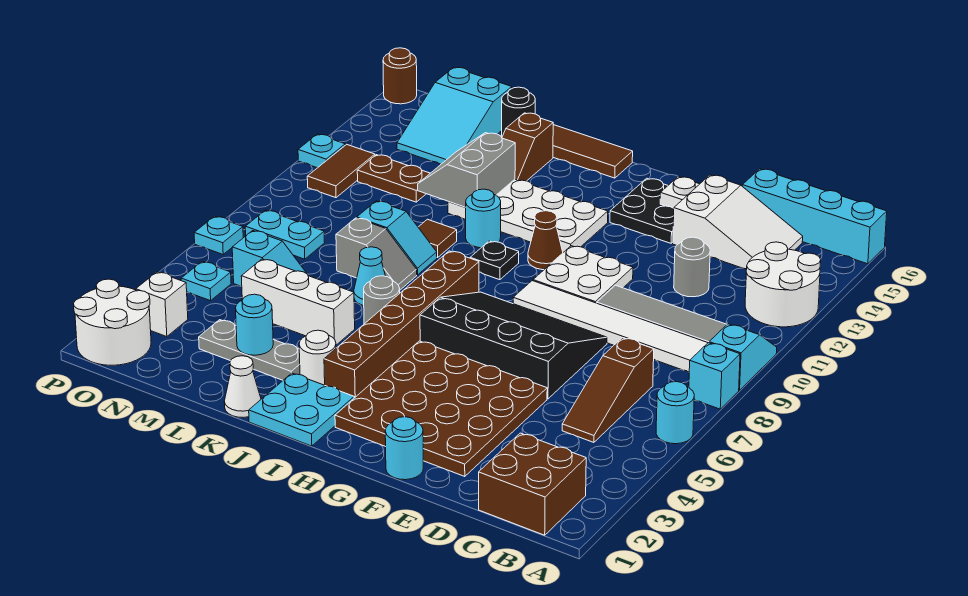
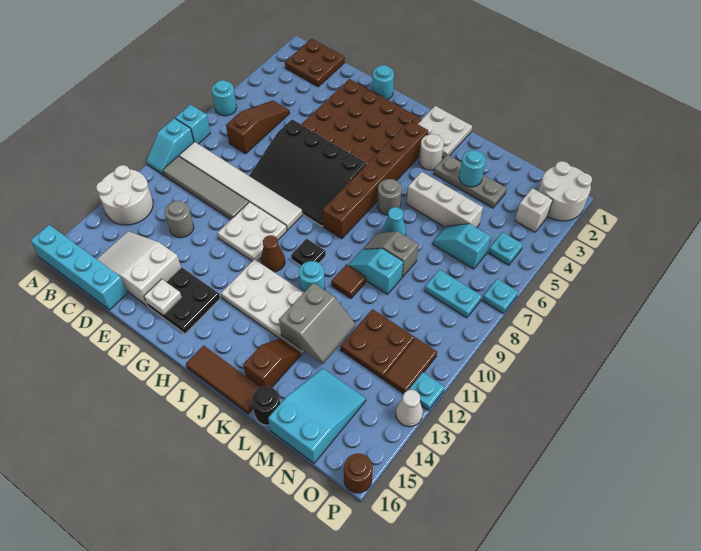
brown 2x2 brick [479,433,586,535] -> brown 2x2 plate [285,39,345,87]
cyan 2x2 plate [249,373,354,446] -> white 2x2 plate [418,106,472,158]
white 1x1 cone [224,356,261,418] -> white 1x1 cone moved to [396,390,423,427]
brown 1x2 plate [357,155,430,202] -> brown 2x2 plate [341,309,415,379]

